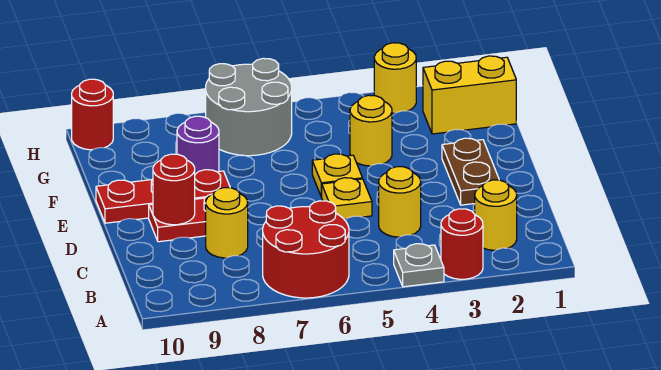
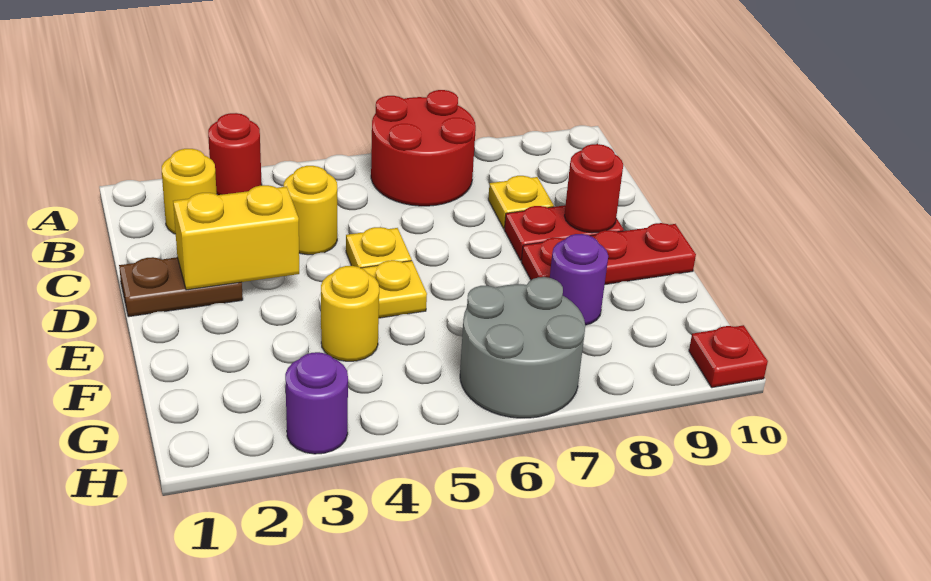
grey 1x1 plate [394,244,444,287] -> none
yellow 1x1 round brick [206,188,248,258] -> yellow 1x1 plate [488,176,554,229]
brown 1x2 plate [442,138,499,205] -> brown 1x2 plate turned to [119,257,243,317]
yellow 1x2 brick [423,56,516,134] -> yellow 1x2 brick moved to [173,185,299,290]
yellow 1x1 round brick [374,43,416,113] -> purple 1x1 round brick [285,352,348,454]
red 1x1 round brick [72,79,113,150] -> red 1x1 plate [689,325,768,388]

